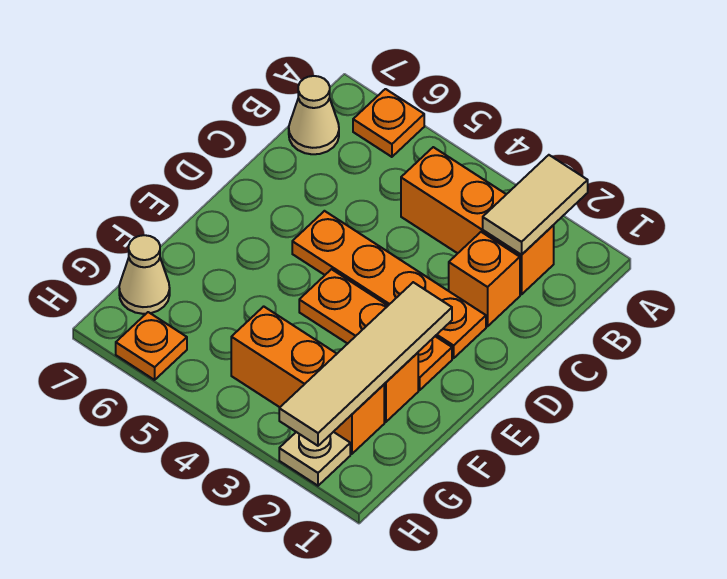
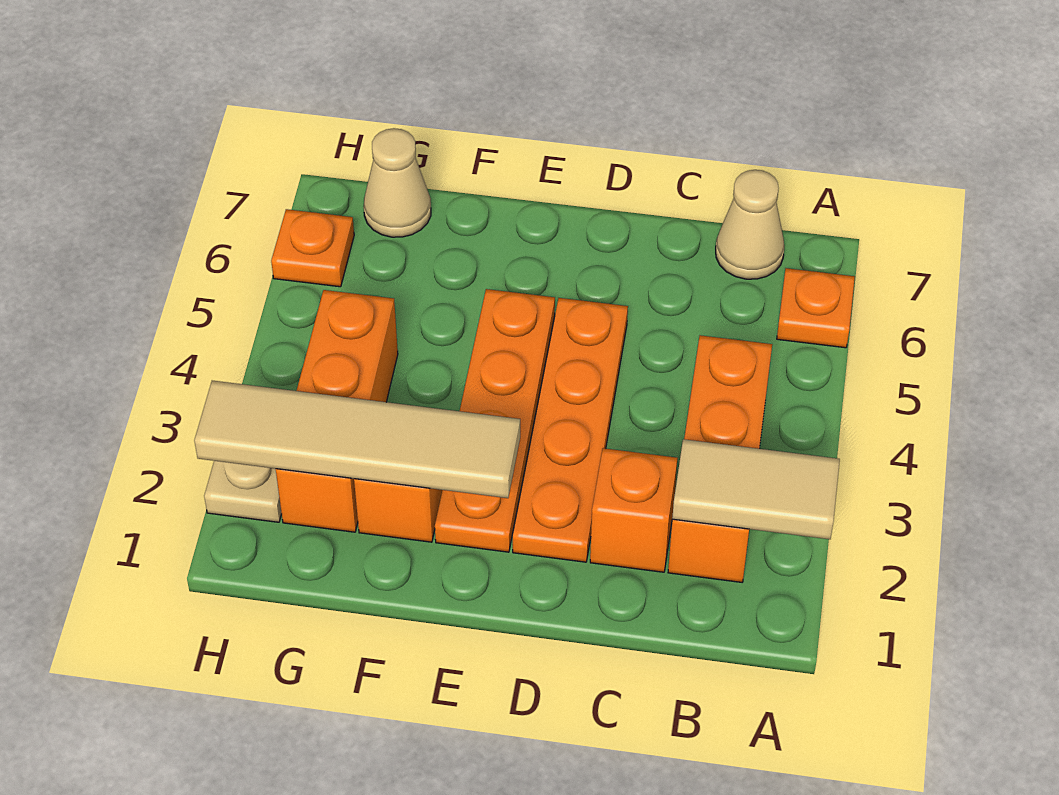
orange 1x3 plate [299,269,452,390] -> orange 1x4 plate [435,289,555,552]

